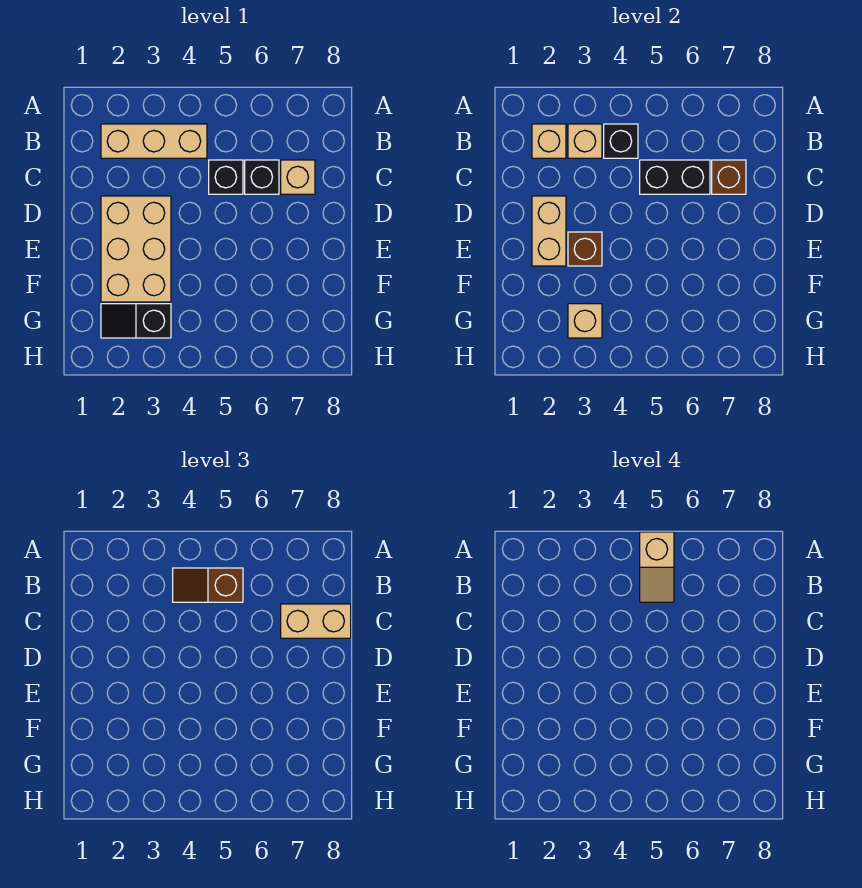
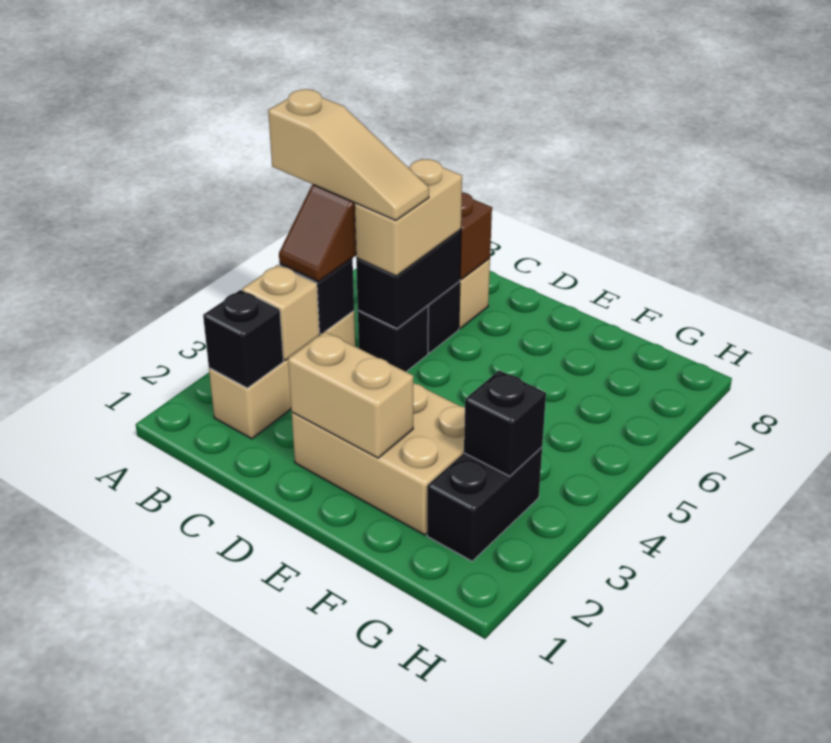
tan 1x2 slope [640,532,674,602] -> tan 1x3 slope [268,89,429,220]
tan 1x1 brick [532,124,566,158] -> black 1x1 brick [203,290,283,388]
tan 1x2 brick [281,604,351,638] -> tan 1x2 brick moved to [355,159,462,276]
brown 1x1 brick [568,232,602,266] -> none
black 1x2 slope [101,304,171,338] -> black 1x2 brick [427,447,542,561]
tan 1x1 brick [568,304,602,338] -> black 1x1 brick [464,370,546,476]

